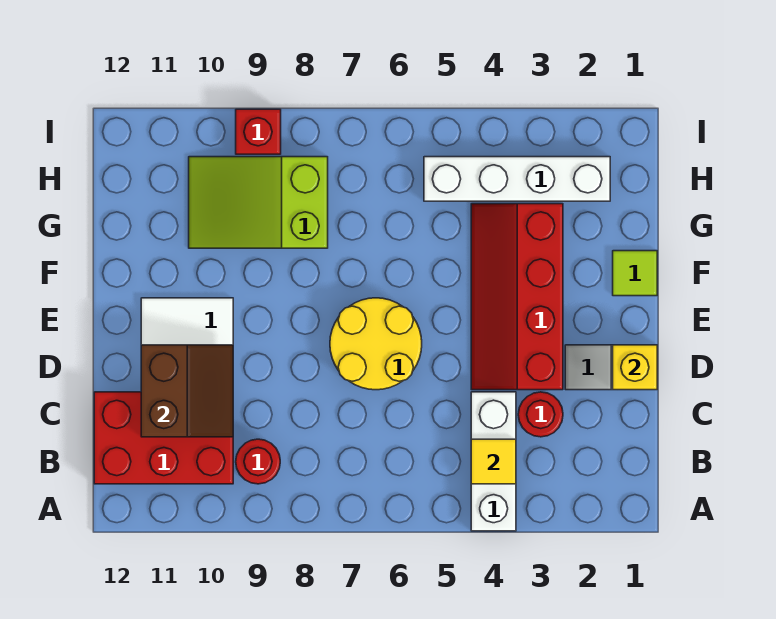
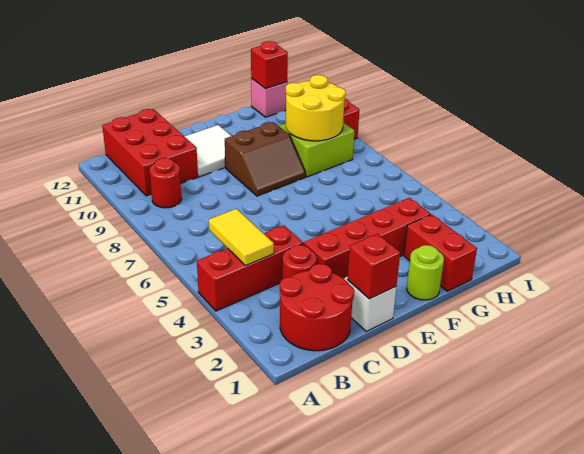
white 1x3 brick [471,392,516,531] -> red 1x3 brick [197,225,303,311]
none -> red 2x2 round brick [280,264,354,351]
yellow 1x1 tile [471,439,516,484] -> yellow 1x2 tile [209,209,274,266]
brown 2x2 slope [141,345,233,437] -> brown 2x2 slope moved to [225,122,306,196]
yellow 1x1 brick [613,345,657,390] -> red 1x1 brick [347,234,400,299]
yellow 2x2 round brick [330,298,422,390] -> yellow 2x2 round brick moved to [286,75,346,141]
lime 1x1 tile [613,251,657,296] -> lime 1x1 round brick [407,245,444,300]
none -> red 1x2 brick [404,214,477,291]
white 1x4 brick [424,157,610,201] -> none
none -> pink 1x1 brick [251,78,287,117]
none -> red 1x1 brick [251,41,288,89]

